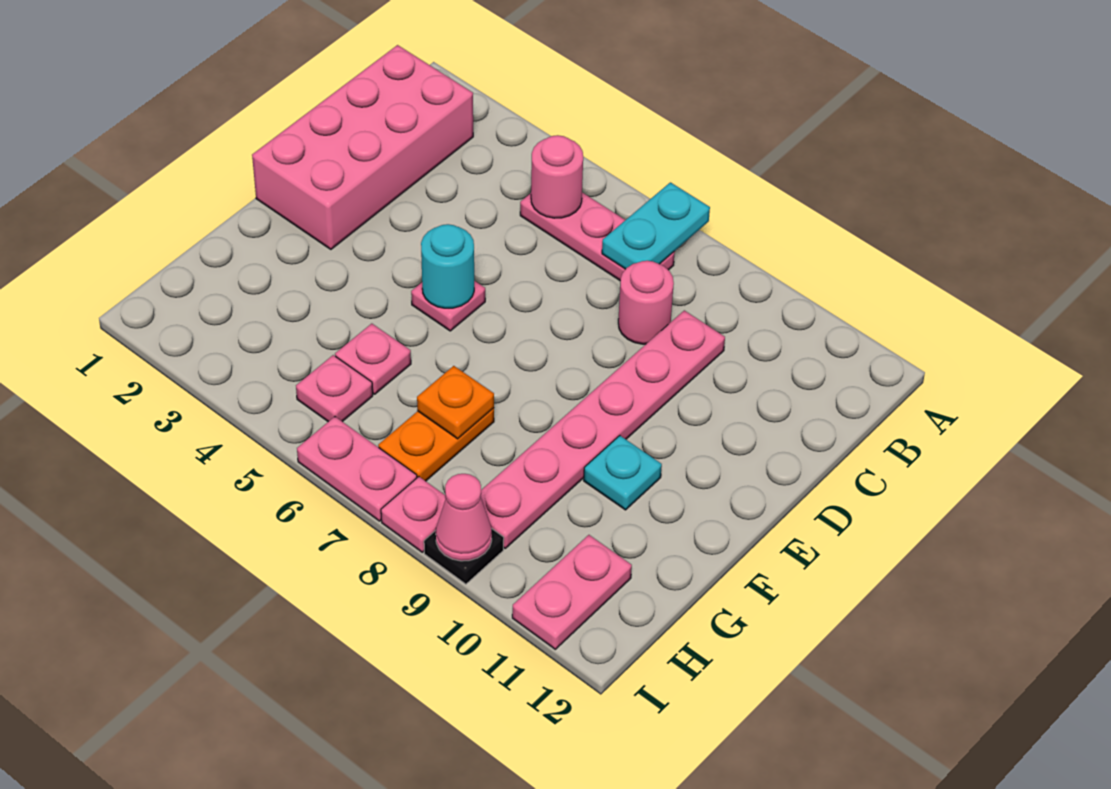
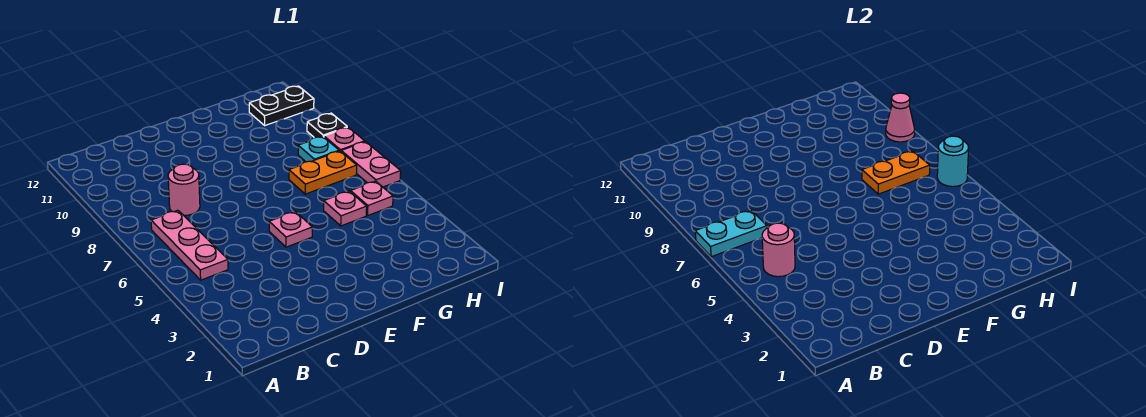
pink 2x4 brick [252,45,473,249] -> none
pink 1x6 plate [481,310,725,548] -> none
cyan 1x1 round brick [421,224,474,308] -> cyan 1x1 round brick moved to [937,136,969,187]
cyan 1x1 plate [584,436,662,510] -> cyan 1x1 plate moved to [298,136,339,162]
orange 1x1 plate [417,366,494,439] -> orange 1x2 plate [862,151,930,194]
pink 1x2 plate [512,535,632,649] -> black 1x2 plate [249,86,314,125]

